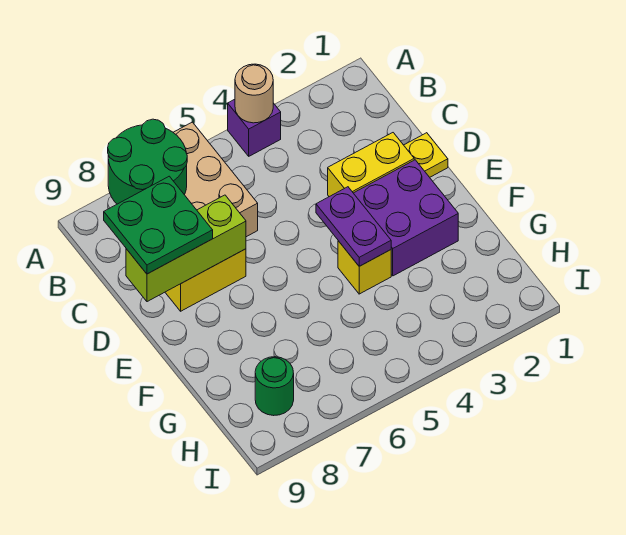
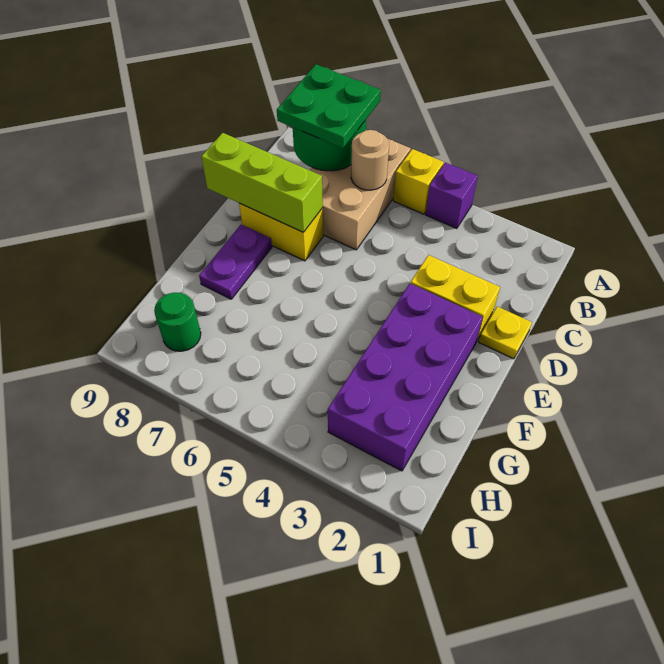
tan 1x1 round brick [235,64,273,123] -> tan 1x1 round brick moved to [351,130,389,190]
green 2x2 plate [104,176,213,274] -> green 2x2 plate moved to [277,64,381,148]
purple 2x2 brick [354,160,458,276] -> purple 2x4 brick [328,284,483,471]
purple 1x2 plate [316,187,391,266] -> purple 1x2 plate moved to [199,224,272,299]
yellow 1x1 brick [338,241,391,294] -> yellow 1x1 brick moved to [393,149,444,214]

